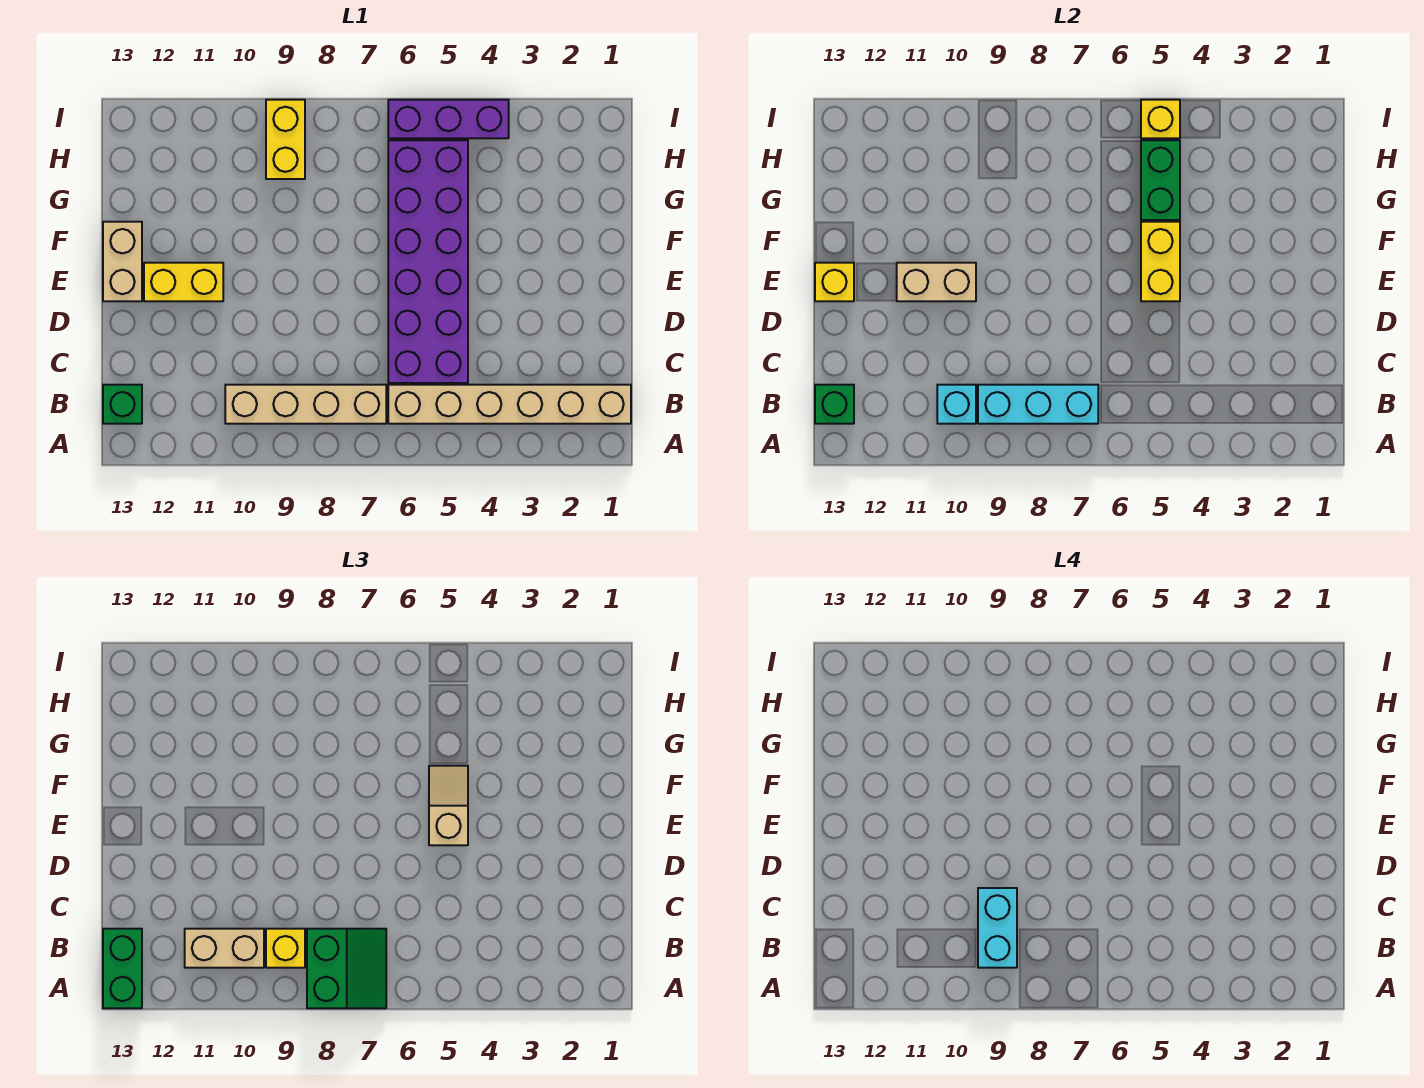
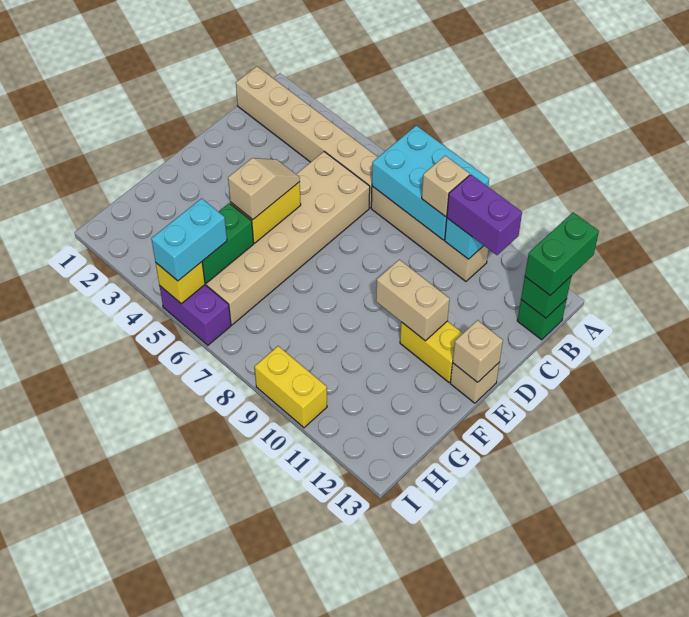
green 2x2 slope [307,929,386,1008] -> none
cyan 1x3 brick [978,385,1098,424] -> cyan 2x3 brick [372,125,489,240]
yellow 1x1 brick [266,929,305,968] -> tan 1x1 brick [422,156,470,217]
cyan 1x2 brick [978,888,1017,968] -> cyan 1x2 brick moved to [151,198,227,281]
tan 1x2 brick [185,929,264,968] -> purple 1x2 brick [447,175,522,255]
purple 2x6 brick [388,140,468,383] -> tan 2x6 brick [205,152,370,325]
tan 1x2 slope [429,766,468,845] -> tan 1x2 slope turned to [228,158,300,220]
tan 1x2 brick [103,222,142,301] -> tan 1x1 brick [450,362,500,403]
yellow 1x1 brick [815,263,854,301] -> tan 1x1 brick [453,320,503,382]
yellow 1x2 brick [266,100,305,179] -> yellow 1x2 brick turned to [255,346,327,428]
purple 1x3 brick [388,100,509,138] -> purple 1x2 brick [160,285,231,345]

